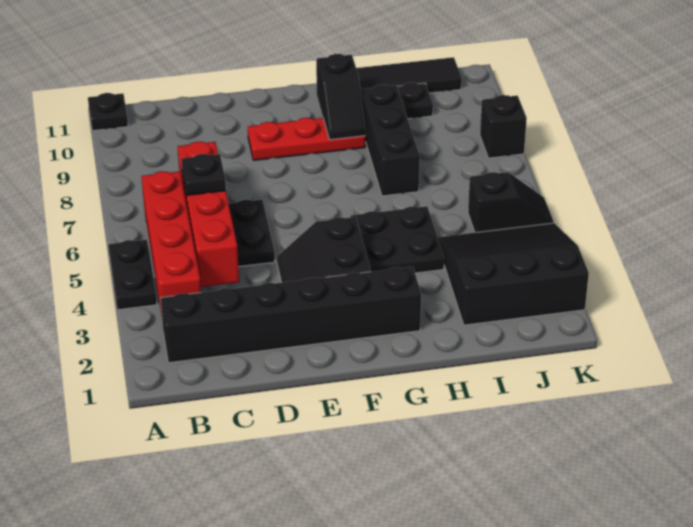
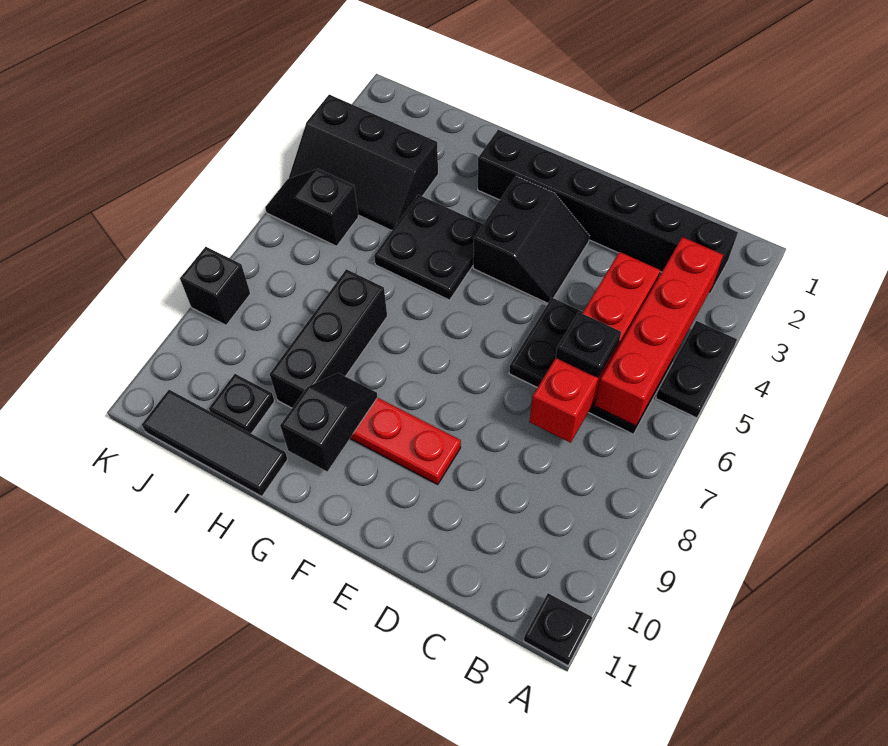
black 3x3 slope [438,223,589,325] -> black 2x3 slope [289,95,438,231]

